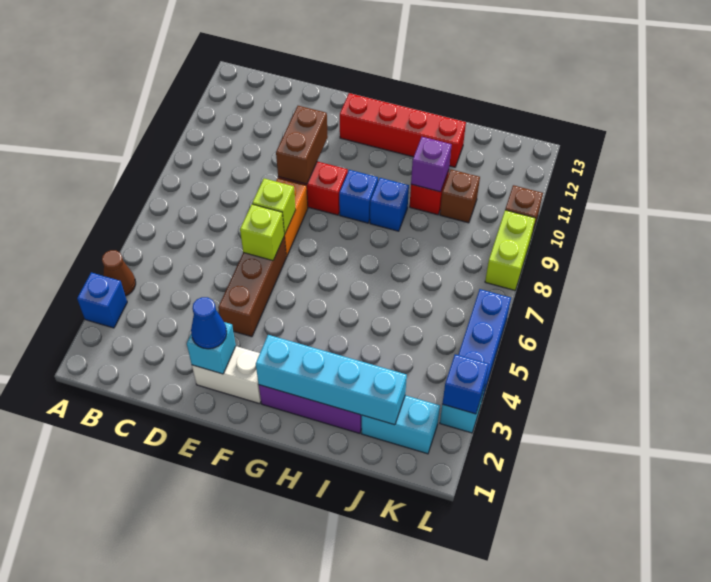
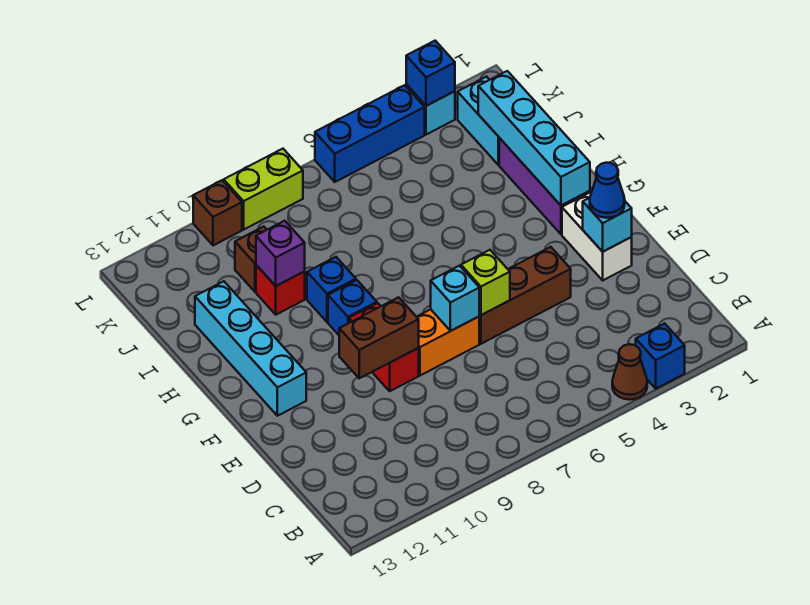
lime 1x1 brick [252,179,296,234] -> cyan 1x1 brick [431,266,479,331]
red 1x4 brick [340,93,466,167] -> cyan 1x4 brick [195,281,306,416]

